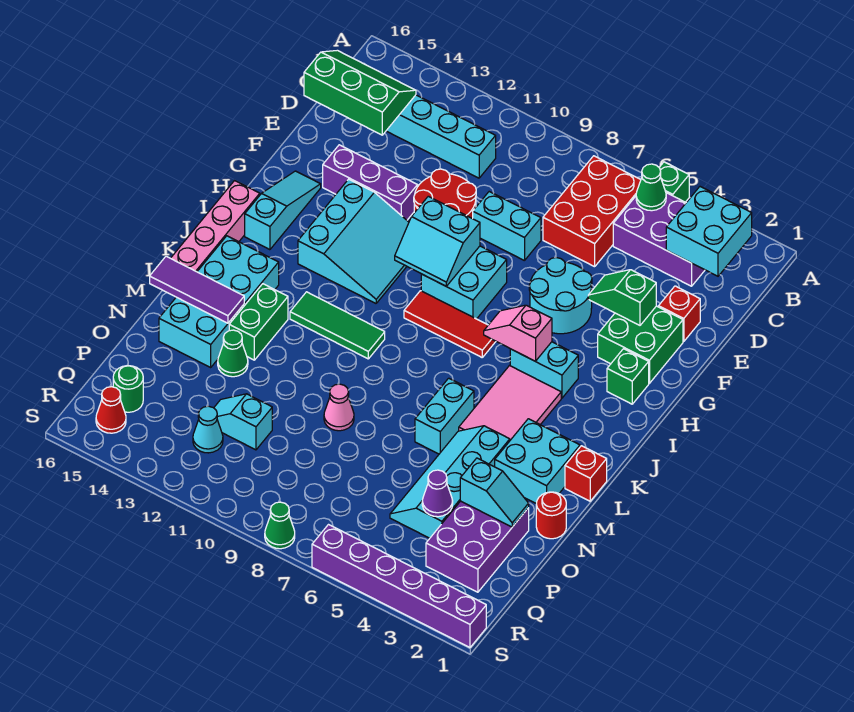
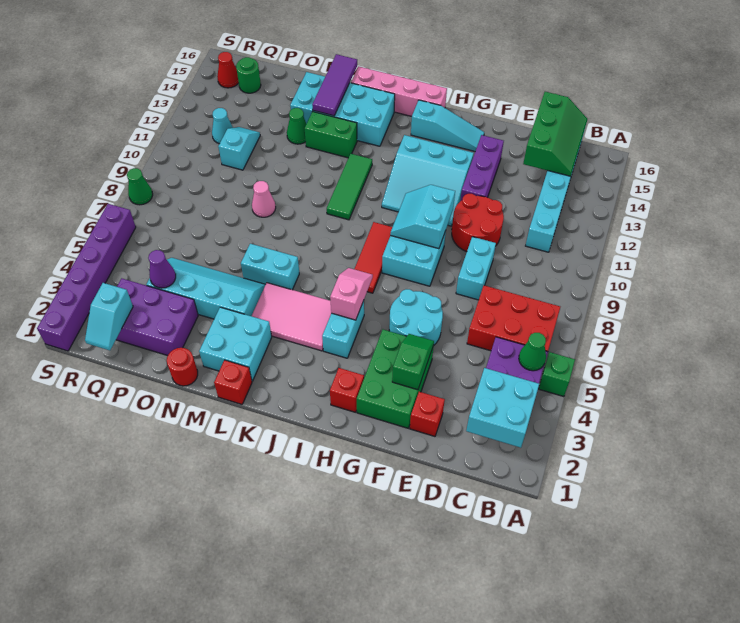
green 2x2 brick [598,306,683,383] -> green 2x3 brick [357,330,434,428]
green 1x1 brick [607,349,649,404] -> red 1x1 brick [330,368,364,412]
cyan 1x2 slope [460,458,529,527] -> cyan 1x2 slope moved to [85,283,133,350]

